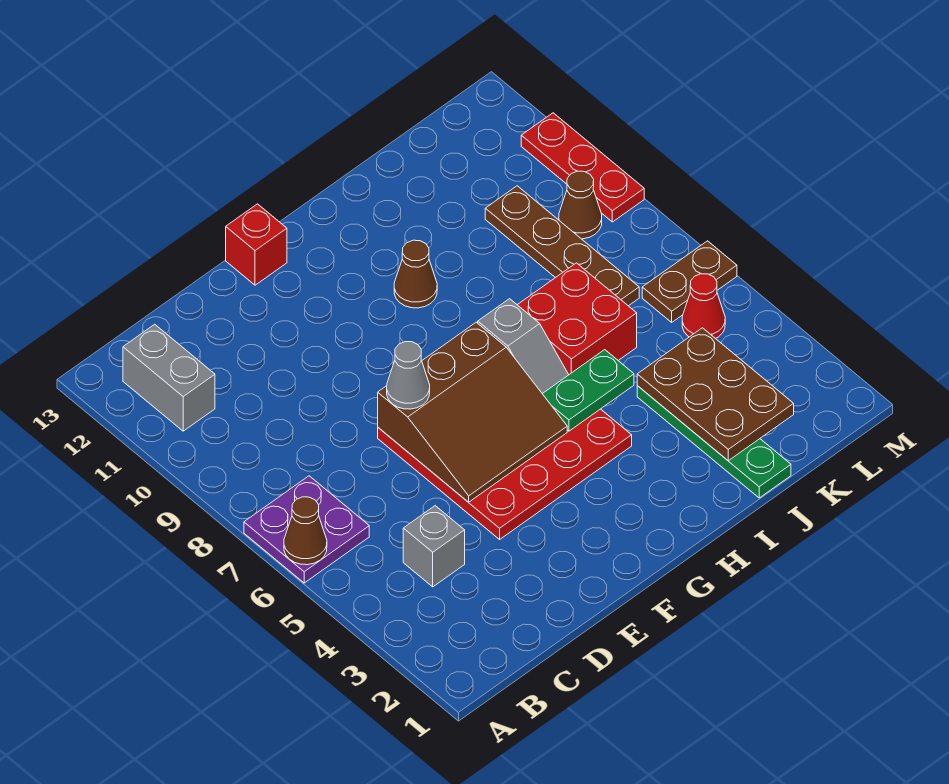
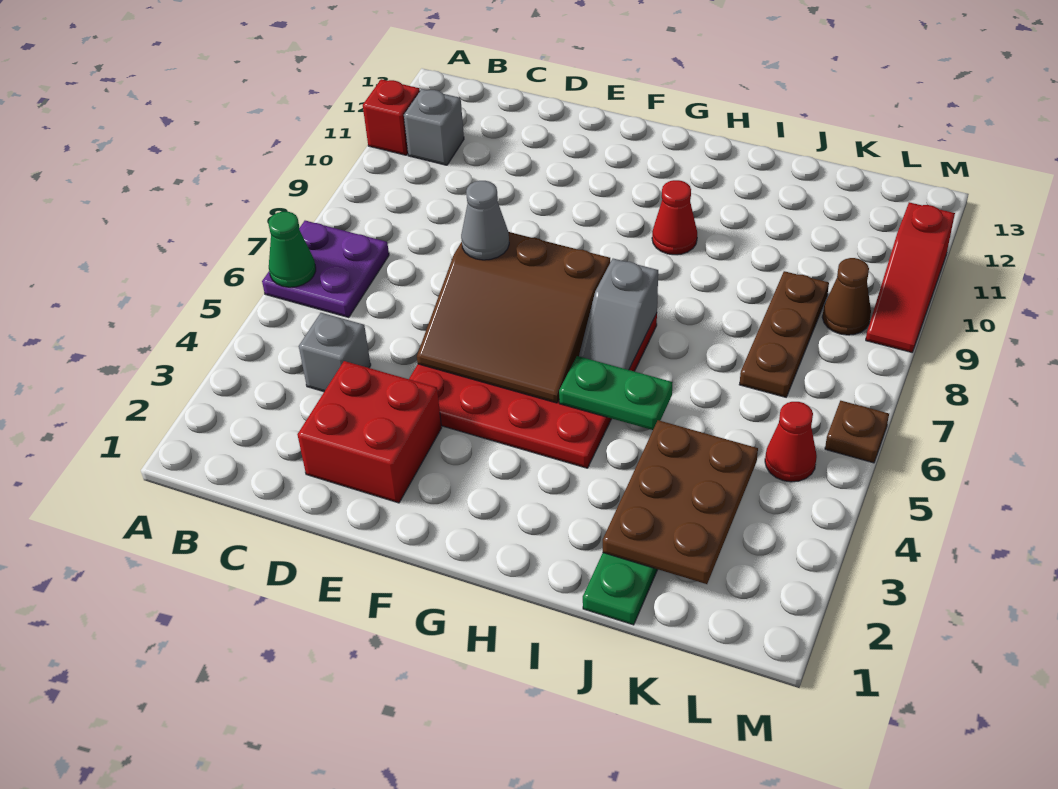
brown 1x1 cone [284,497,327,565] -> green 1x1 cone [268,212,316,287]
grey 1x2 brick [123,324,215,431] -> grey 1x1 brick [404,89,464,165]
red 1x1 brick [226,204,287,285] -> red 1x1 brick moved to [363,79,420,155]
brown 1x1 cone [394,240,437,308] -> red 1x1 cone [652,180,697,255]
red 2x2 brick [517,263,637,374] -> red 2x2 brick moved to [297,361,442,503]
brown 1x4 plate [485,186,639,306] -> brown 1x3 plate [739,271,829,397]
brown 1x2 plate [642,241,737,322] -> brown 1x1 plate [825,401,889,463]
red 1x3 plate [521,113,644,222] -> red 1x3 slope [866,202,955,352]

